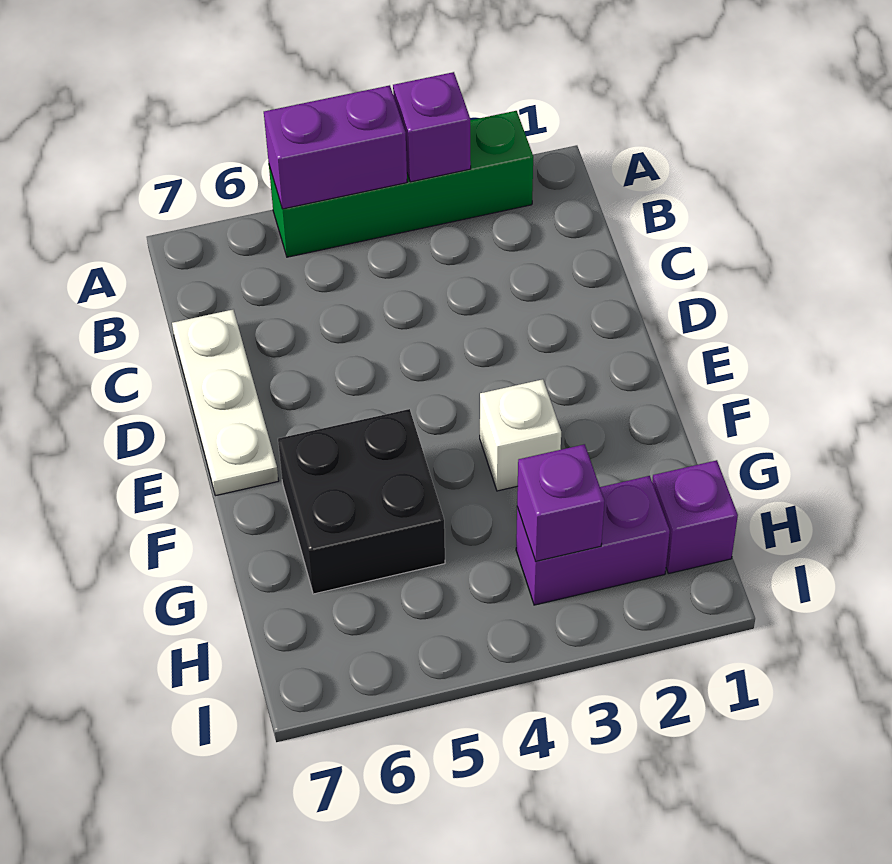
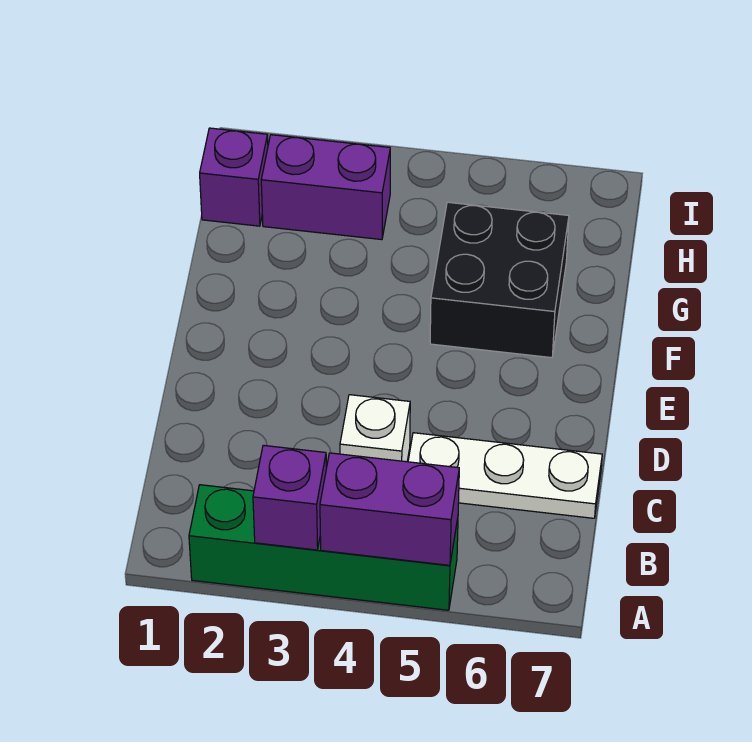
white 1x3 plate [172,310,279,496] -> white 1x3 plate turned to [408,433,602,518]
white 1x1 brick [480,379,561,491] -> white 1x1 brick moved to [340,395,410,462]
purple 1x1 brick [517,444,605,561] -> none

